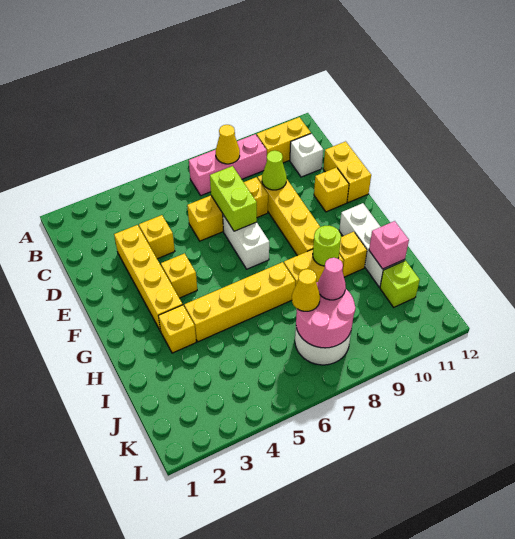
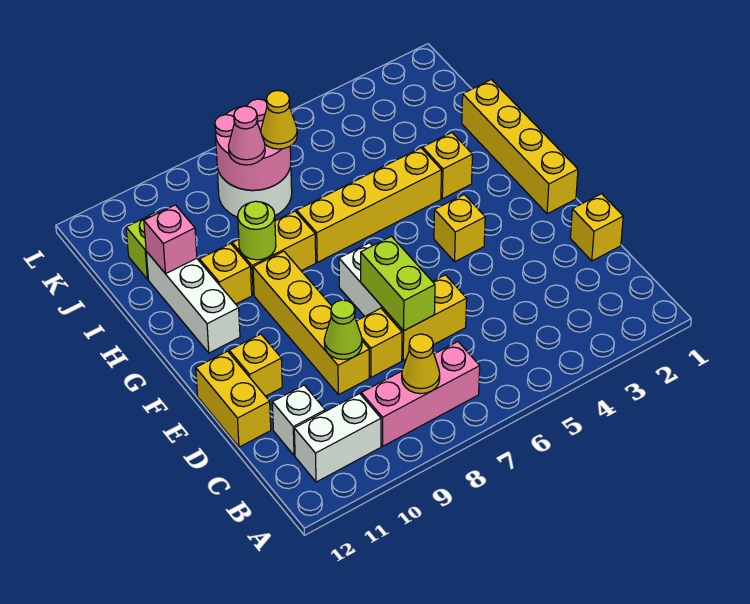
yellow 1x2 brick [257,117,311,163] -> white 1x2 brick [294,394,381,482]
yellow 1x4 brick [114,225,183,331] -> yellow 1x4 brick moved to [462,80,578,214]
yellow 1x1 brick [139,215,175,259] -> yellow 1x1 brick moved to [570,194,623,261]

